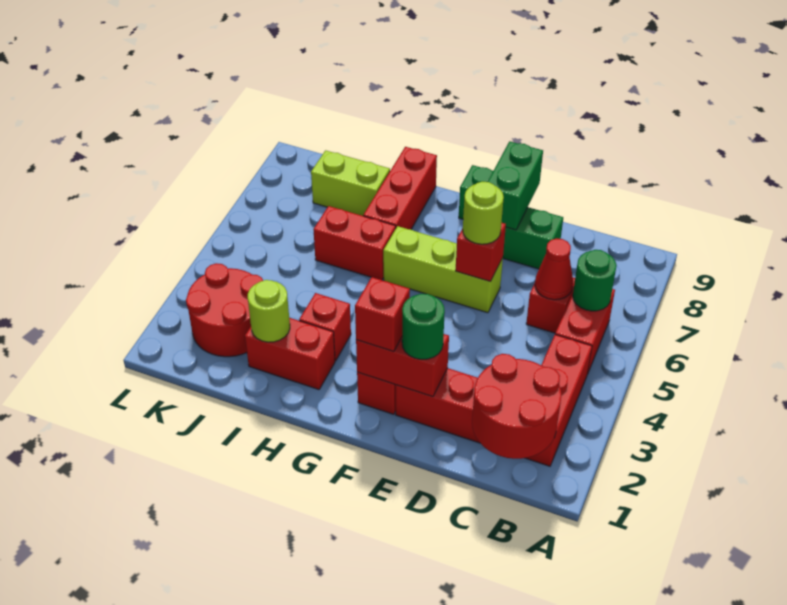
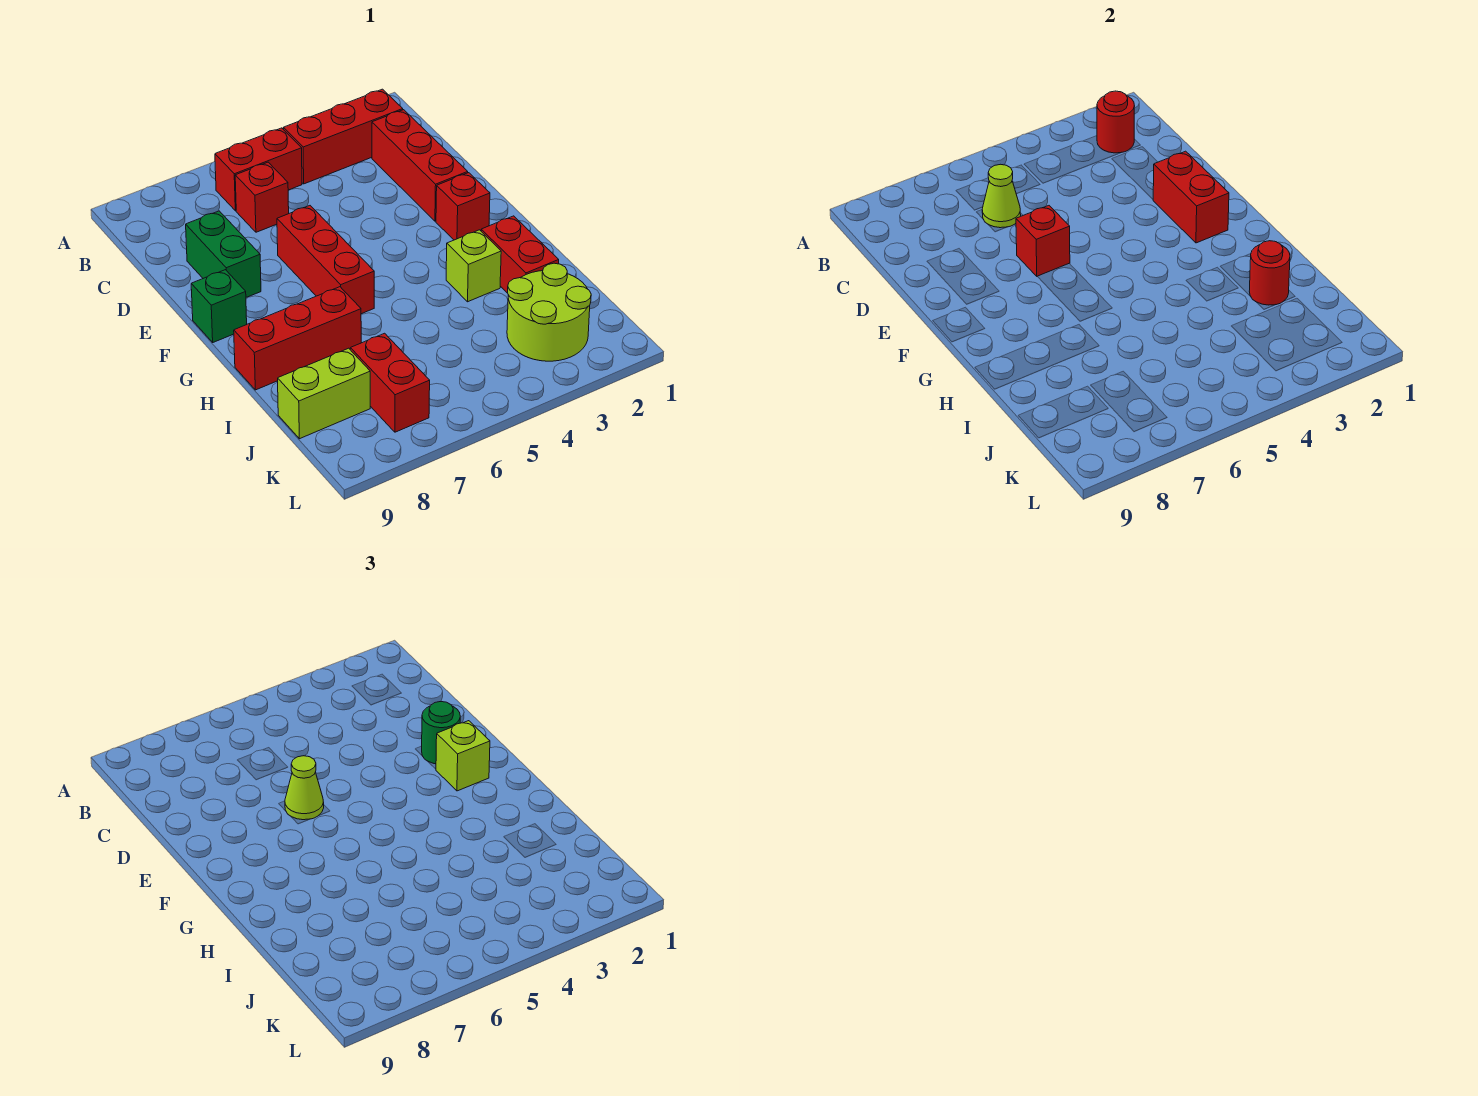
red 2x2 round brick [472,354,561,459] -> red 1x1 round brick [1097,91,1134,153]
green 1x1 round brick [573,250,617,311] -> none
red 1x1 cone [535,238,573,300] -> lime 1x1 cone [982,164,1021,228]
lime 1x3 brick [383,226,503,313] -> red 1x3 brick [277,206,374,314]
lime 1x1 round brick [463,182,504,244] -> lime 1x1 cone [285,756,324,820]
green 1x2 brick [488,141,543,230] -> none
red 1x1 brick [355,277,410,352] -> lime 1x1 brick [436,721,490,791]
red 1x1 brick [299,293,351,361] -> lime 1x1 brick [446,230,501,302]
red 1x2 brick [313,206,396,280] -> red 1x2 brick moved to [350,333,430,432]
lime 1x1 round brick [248,280,290,342] -> red 1x1 round brick [1249,241,1290,305]
lime 1x2 brick [311,150,390,216] -> lime 1x2 brick turned to [278,348,370,439]
red 2x2 round brick [186,263,263,357] -> lime 2x2 round brick [507,263,591,361]

